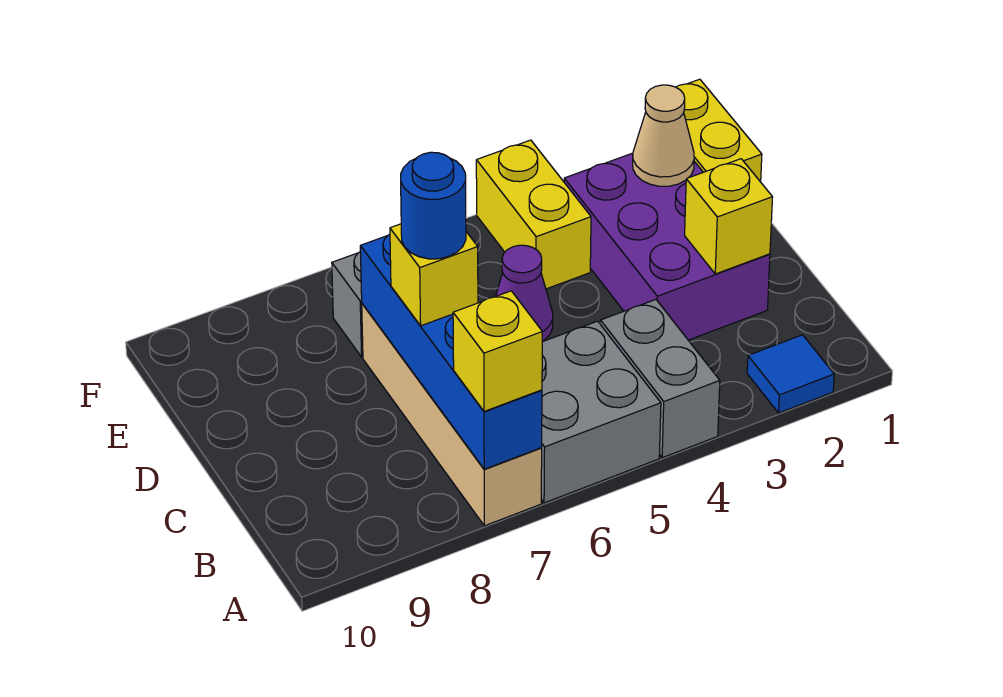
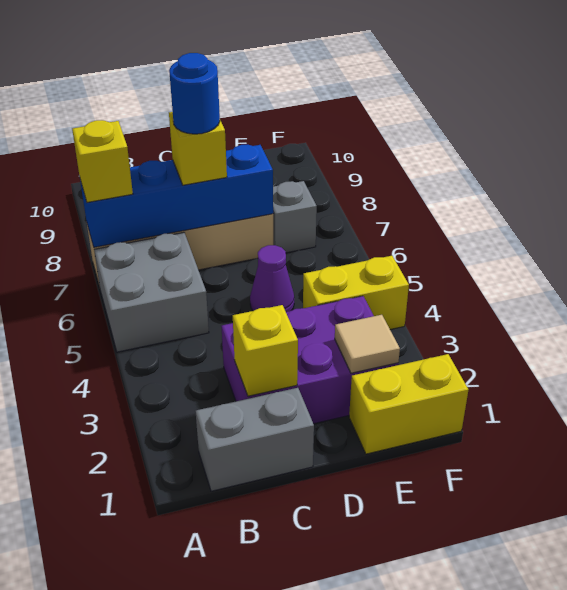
blue 1x1 tile [747,335,834,413] -> none
grey 1x2 brick [600,300,720,458] -> grey 1x2 brick moved to [196,388,314,491]
tan 1x1 cone [633,85,694,186] -> tan 1x1 tile [335,315,400,373]

